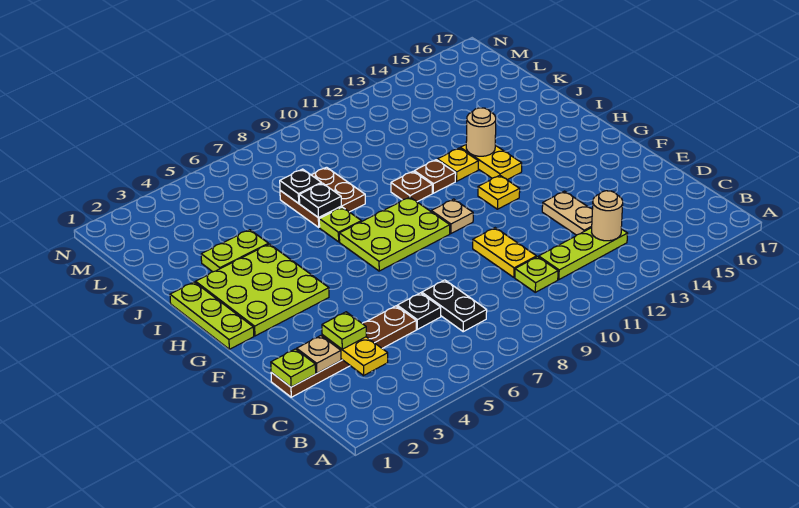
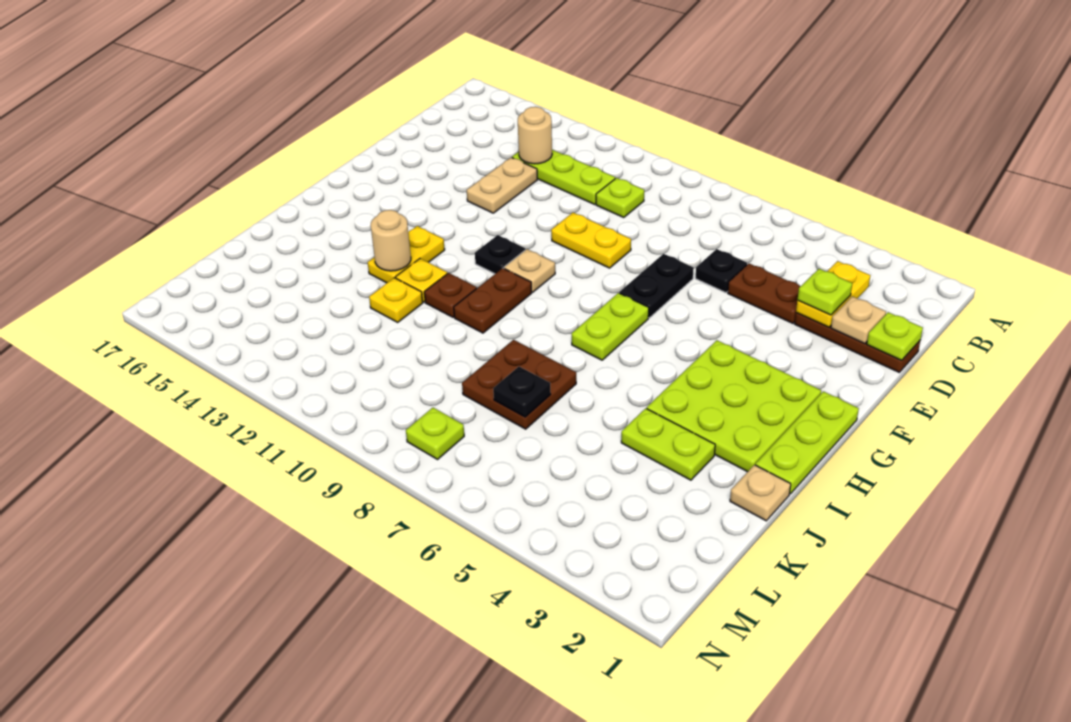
black 1x2 plate [422,280,487,332] -> black 1x2 plate moved to [619,254,694,318]
yellow 1x2 plate [473,228,537,277] -> yellow 1x2 plate turned to [551,213,631,268]
lime 2x3 plate [339,197,450,271] -> lime 1x2 plate [572,293,649,360]
yellow 1x1 plate [478,175,520,209] -> yellow 1x1 plate moved to [369,278,423,322]
lime 1x1 plate [319,207,361,242] -> lime 1x1 plate moved to [406,408,464,459]
brown 1x1 plate [391,171,432,202] -> brown 1x2 plate [454,268,532,333]
none -> tan 1x1 plate [730,465,791,521]
black 1x1 plate [299,183,341,218] -> black 1x1 plate moved to [475,235,525,274]

